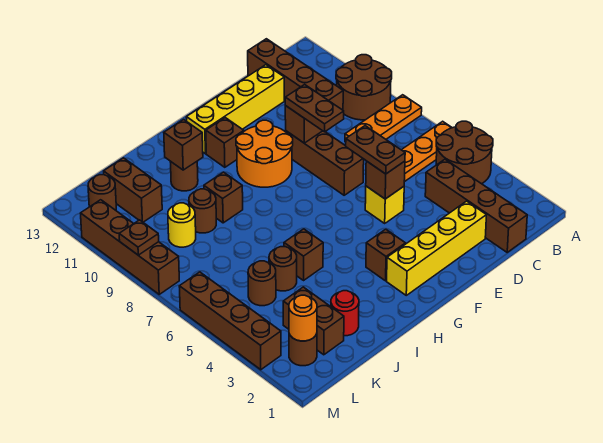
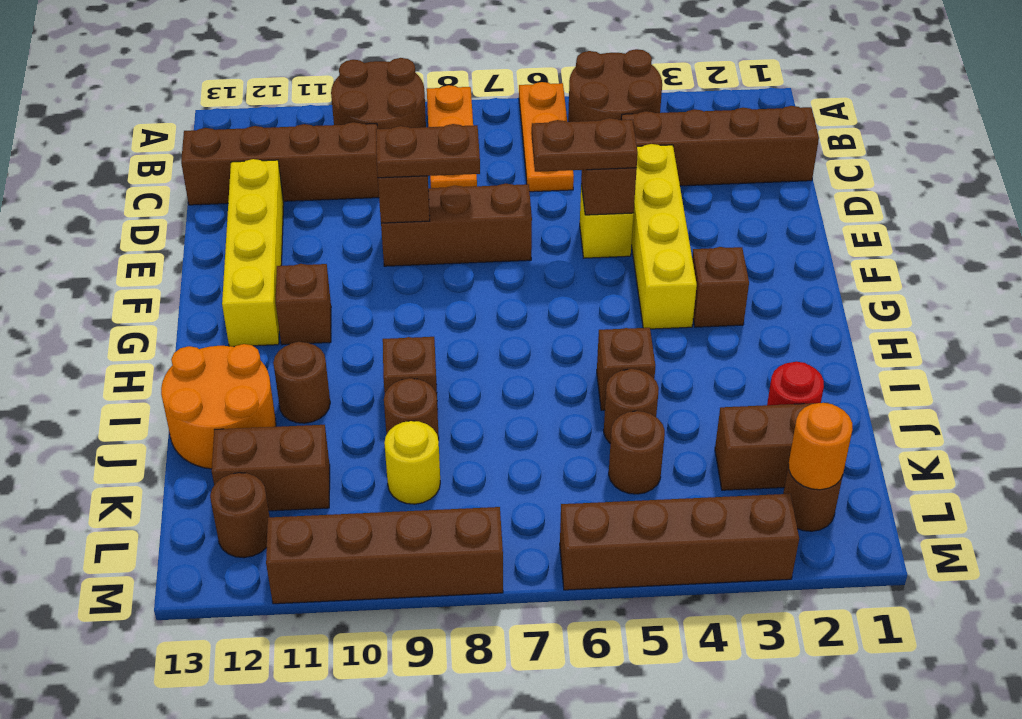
yellow 1x4 brick [387,201,486,295] -> yellow 1x4 brick moved to [631,144,697,329]
orange 2x2 round brick [236,120,293,187] -> orange 2x2 round brick moved to [161,344,276,469]
brown 1x1 brick [164,120,203,170] -> none
brown 1x1 plate [119,220,159,255] -> none

